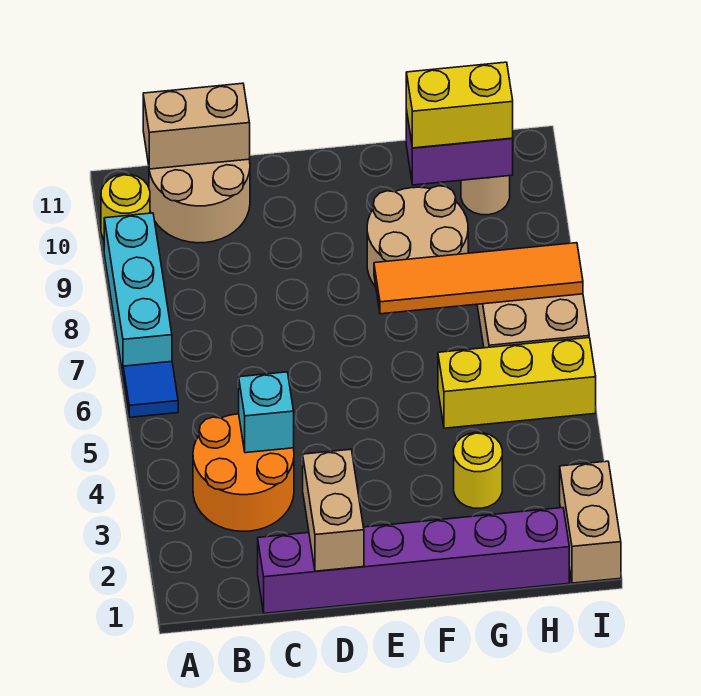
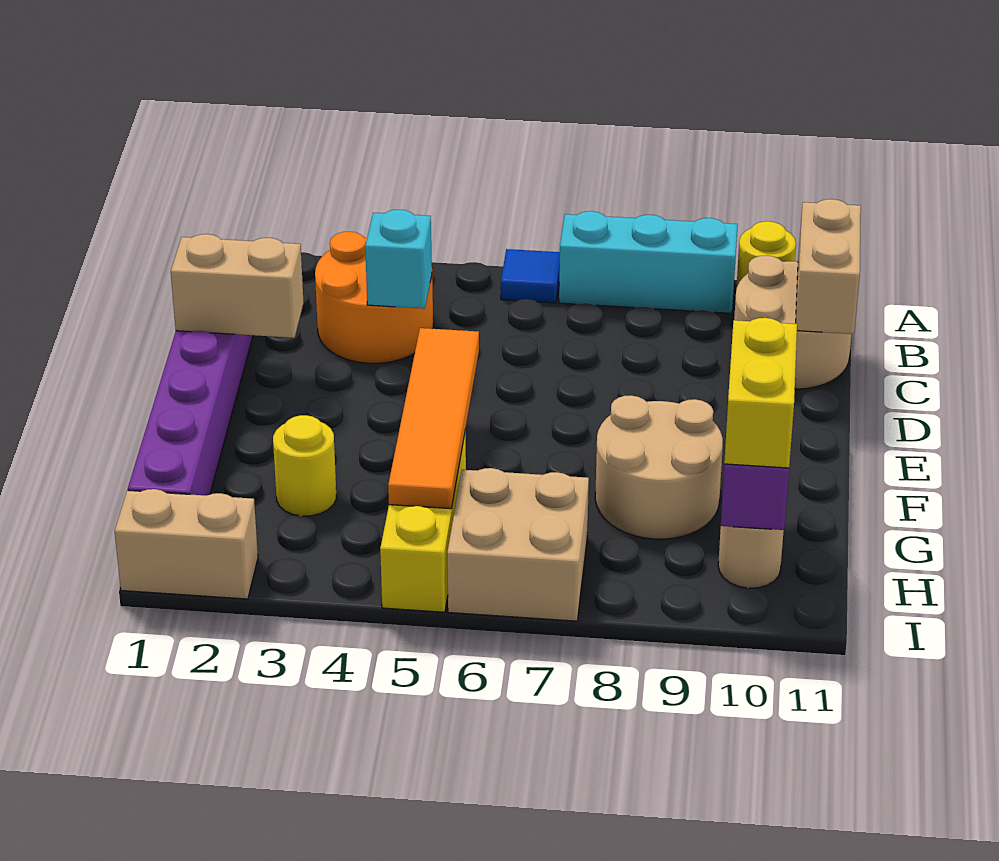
orange 1x4 tile [374,243,583,314] -> orange 1x4 tile moved to [388,328,479,509]

